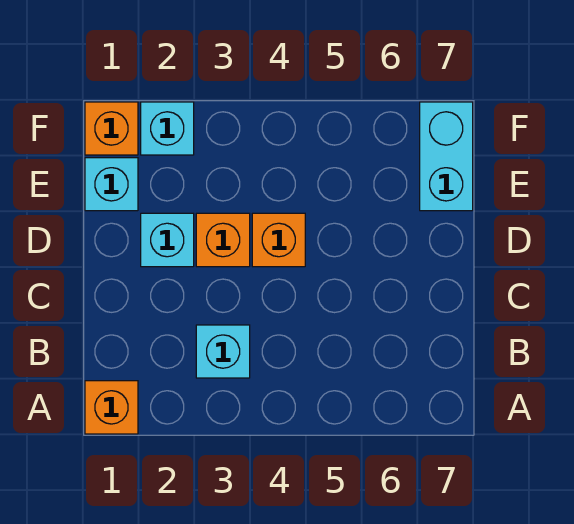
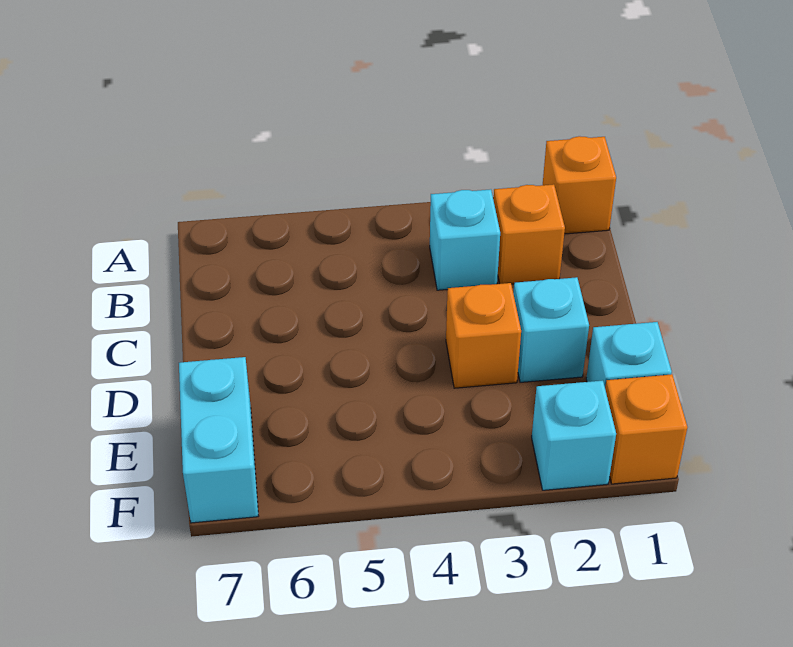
orange 1x1 brick [252,213,305,267] -> orange 1x1 brick moved to [494,184,565,284]

